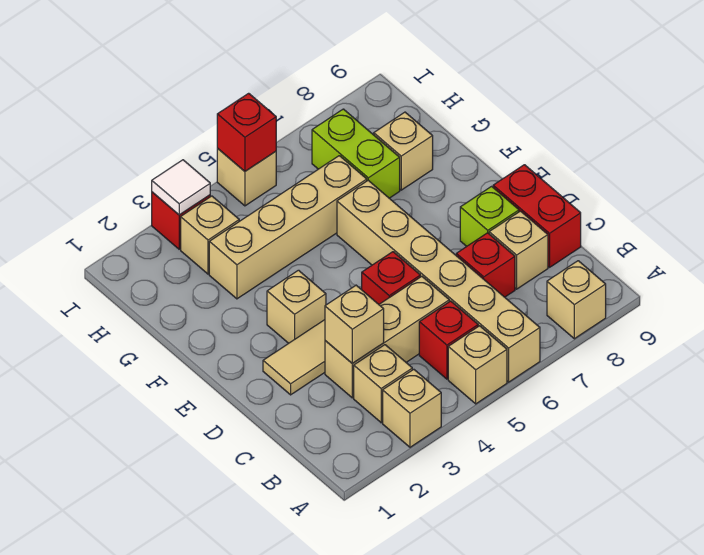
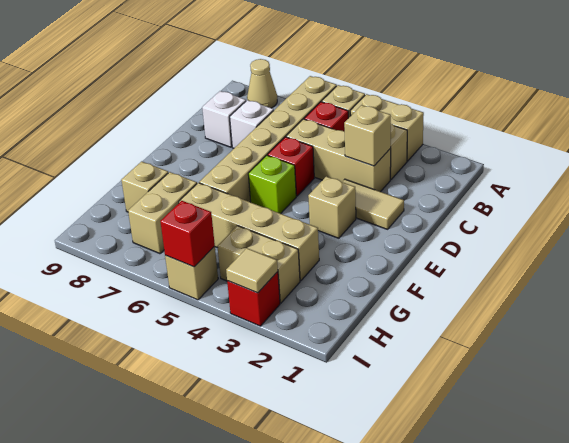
tan 1x1 brick [383,369,441,447] -> tan 1x2 brick [350,94,424,161]
tan 1x1 brick [547,261,606,339] -> tan 1x1 cone [247,59,277,108]
red 1x1 brick [456,233,515,297] -> white 1x1 brick [230,100,274,148]
tan 1x1 brick [489,211,548,289] -> white 1x1 brick [202,91,246,147]
red 1x2 brick [493,165,581,267] -> none
lime 1x1 brick [460,186,519,246] -> lime 1x1 brick moved to [248,155,296,214]
lime 1x2 brick [312,109,400,198] -> tan 1x2 brick [128,172,197,254]
tan 1x1 brick [181,196,239,274] -> tan 1x2 brick [217,226,300,303]
white 1x1 tile [152,160,210,215] -> tan 1x1 tile [226,248,278,293]

